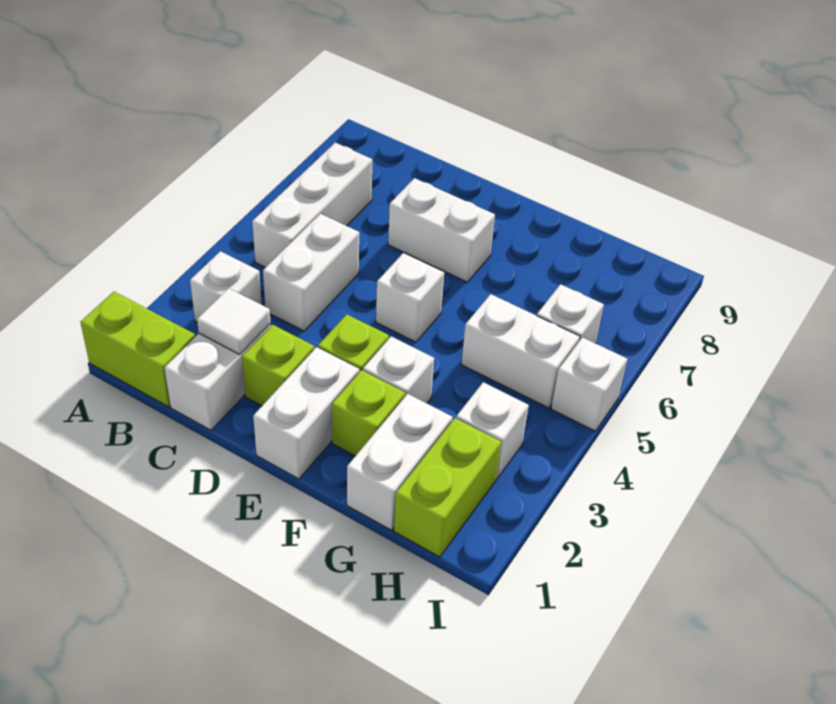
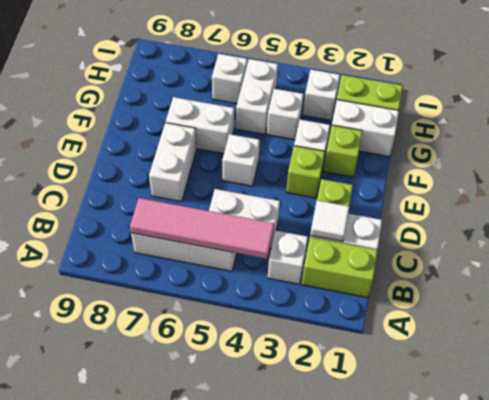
lime 1x2 brick [80,292,195,407] -> lime 1x2 brick turned to [301,237,378,298]
none -> pink 1x4 tile [130,198,274,259]
white 1x2 brick [253,347,359,479] -> white 1x2 brick moved to [166,97,234,154]
white 1x1 brick [551,337,627,431] -> white 1x1 brick moved to [267,89,303,140]

